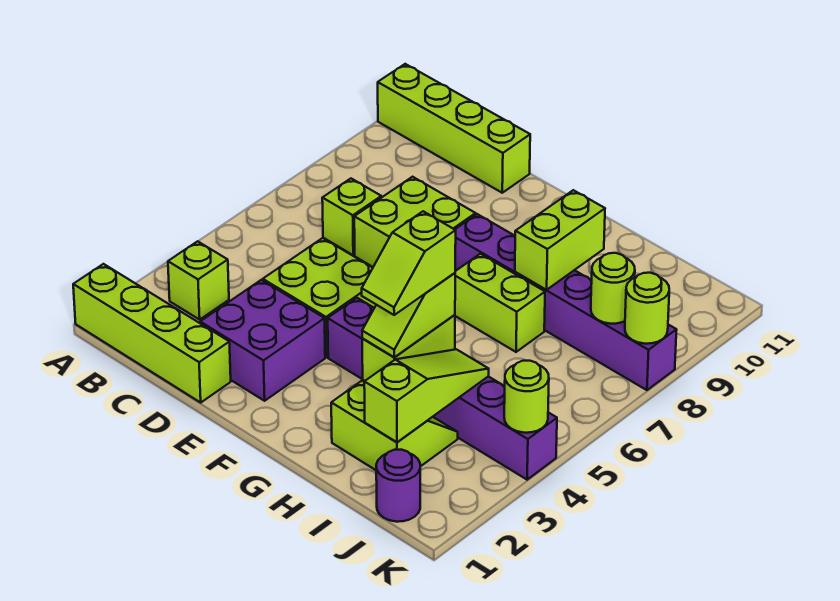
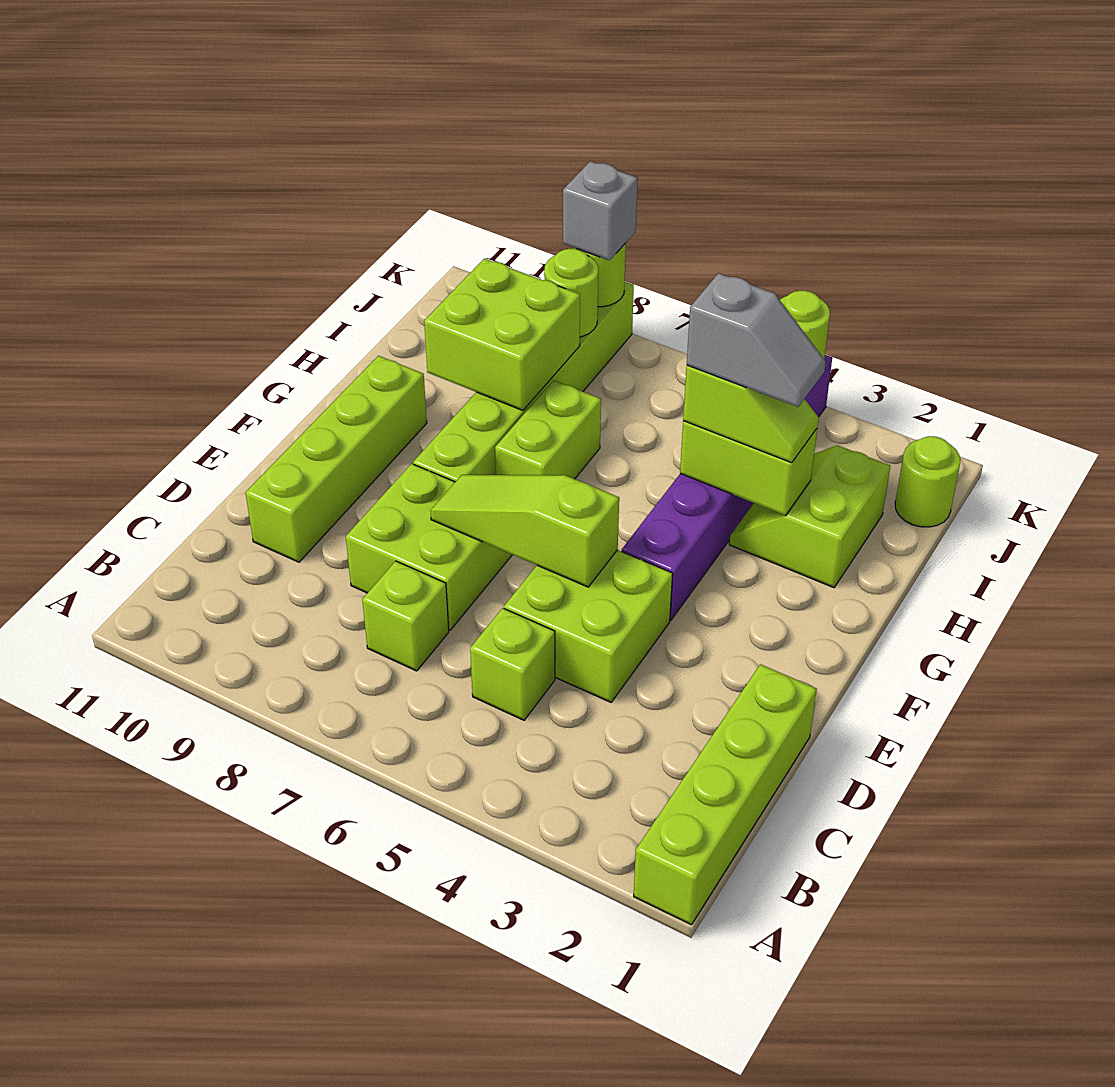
lime 1x4 brick [378,64,530,193] -> lime 1x4 brick moved to [246,356,427,562]
lime 1x1 brick [168,241,229,320] -> lime 1x1 brick moved to [470,608,555,720]
purple 2x2 brick [200,280,325,401] -> none
purple 1x6 brick [455,214,677,390] -> lime 1x6 brick [413,282,634,482]
lime 1x2 slope [362,211,456,315] -> grey 1x2 slope [687,273,826,407]
lime 1x2 brick [515,190,605,290] -> lime 2x2 brick [424,259,580,410]
lime 1x3 slope [364,349,489,442] -> lime 1x3 slope moved to [430,475,619,587]
purple 1x1 round brick [376,450,420,522] -> lime 1x1 round brick [895,436,960,527]
none -> grey 1x1 brick [563,161,638,260]

